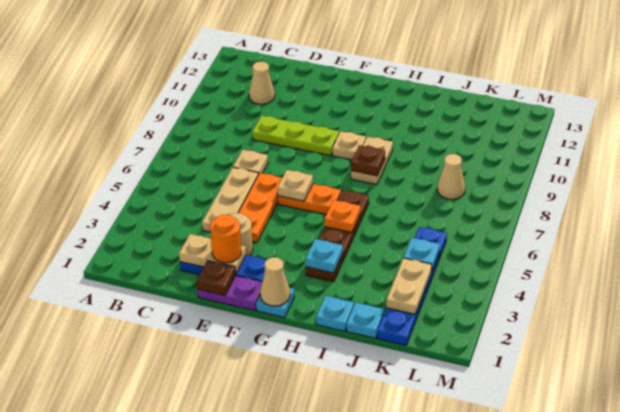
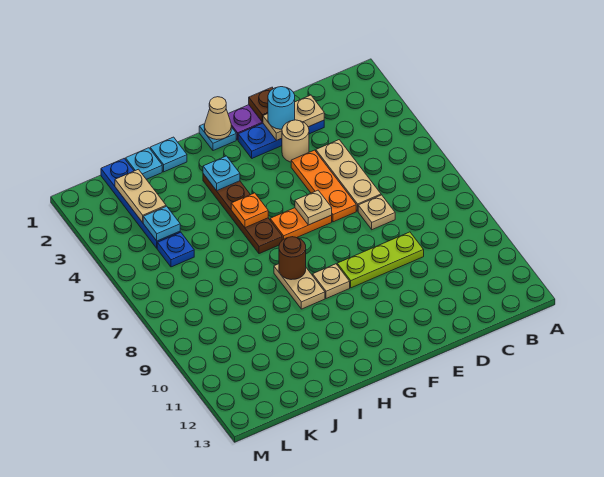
tan 1x1 cone [249,62,275,104] -> none
orange 1x1 round brick [210,215,241,263] -> cyan 1x1 round brick [268,87,295,129]
brown 1x1 plate [351,145,385,176] -> brown 1x1 round brick [279,237,306,280]
tan 1x1 cone [437,154,465,199] -> none

